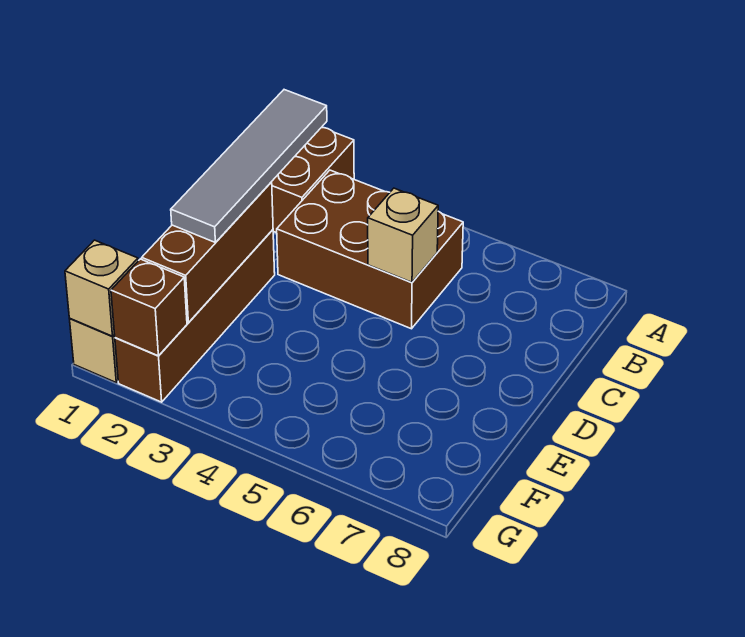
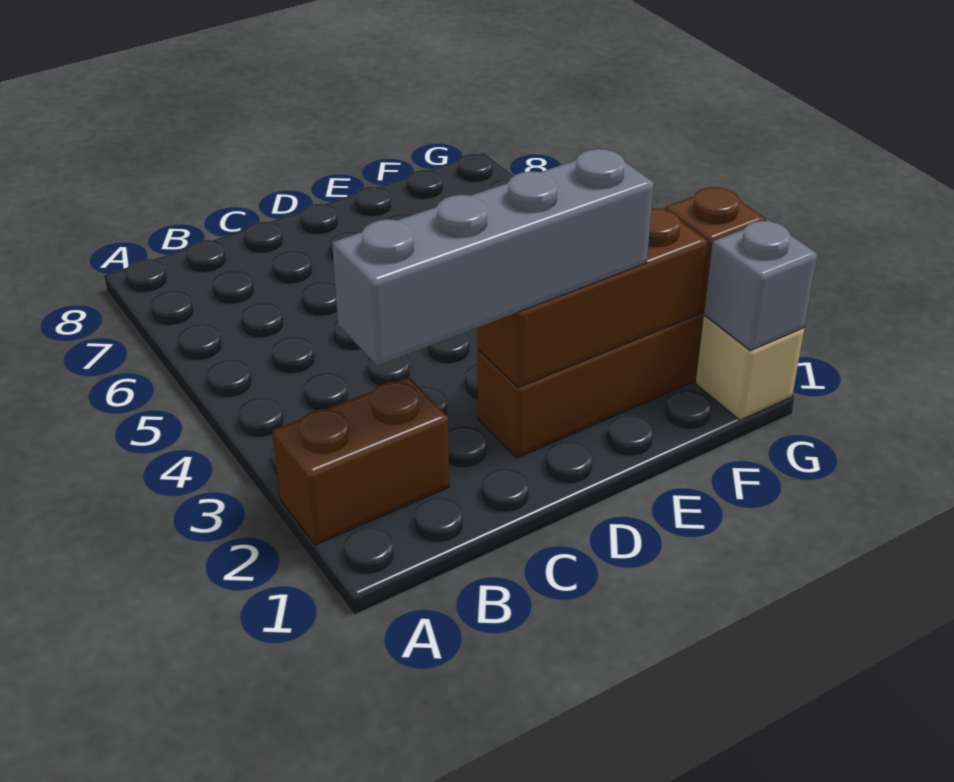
grey 1x4 tile [171,90,327,243] -> grey 1x4 brick [332,149,654,366]
brown 2x3 brick [277,170,463,329] -> none
tan 1x1 brick [368,188,438,282] -> none
tan 1x1 brick [65,240,138,336] -> grey 1x1 brick [704,220,817,351]

